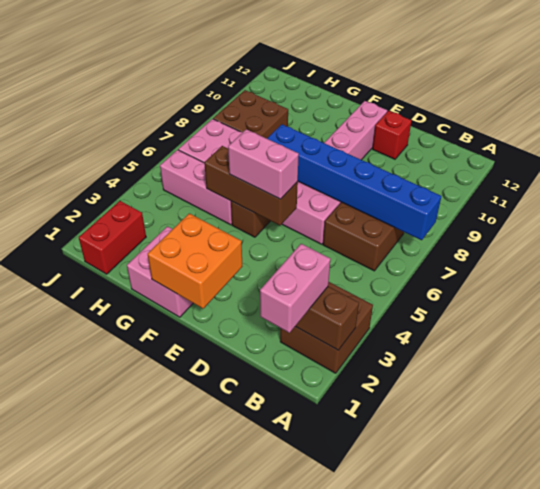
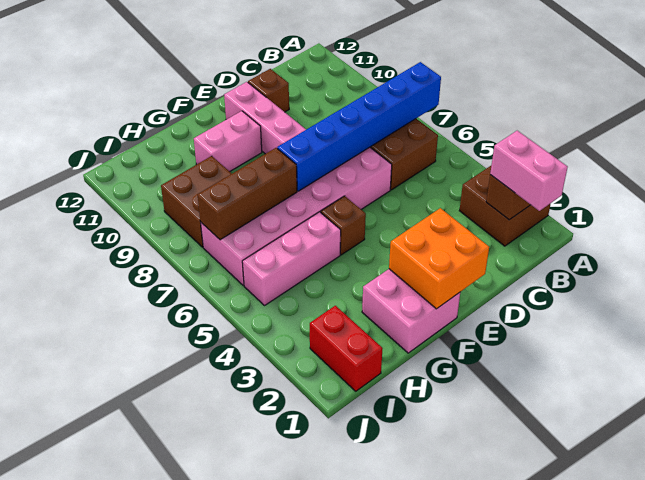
red 1x1 brick [373,111,412,159] -> brown 1x1 brick [248,69,289,112]
brown 1x3 brick [204,146,298,225] -> brown 1x3 brick moved to [198,148,297,240]
pink 1x2 brick [228,129,299,199] -> pink 1x2 brick moved to [194,111,262,171]

